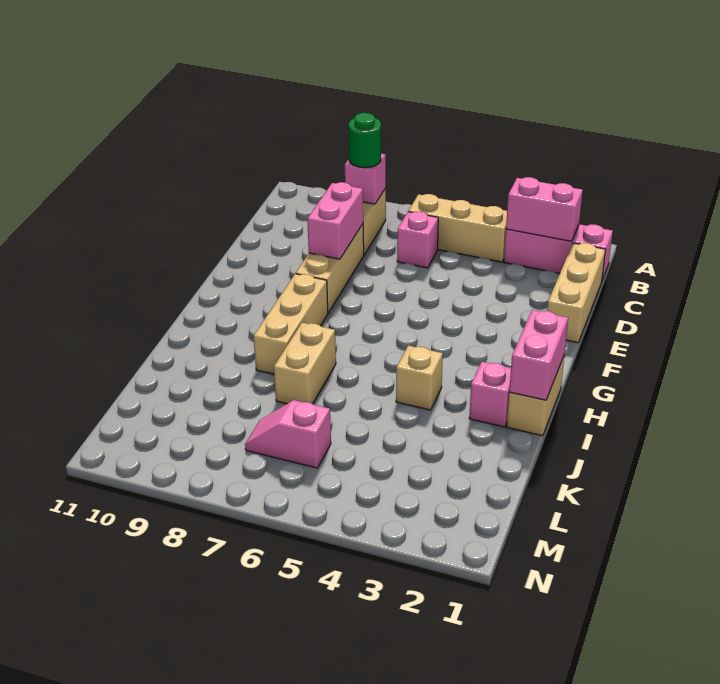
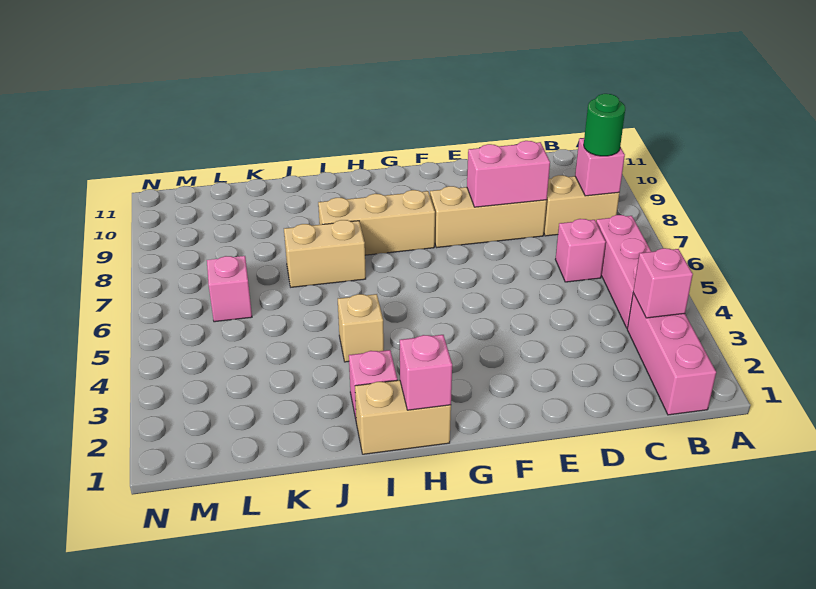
pink 1x2 brick [506,177,583,241] -> pink 1x1 brick [633,248,693,318]
tan 1x3 brick [408,194,507,262] -> pink 1x3 brick [596,215,651,328]
tan 1x3 brick [547,243,606,343] -> none
pink 1x2 brick [509,310,568,400] -> pink 1x1 brick [400,335,452,410]

